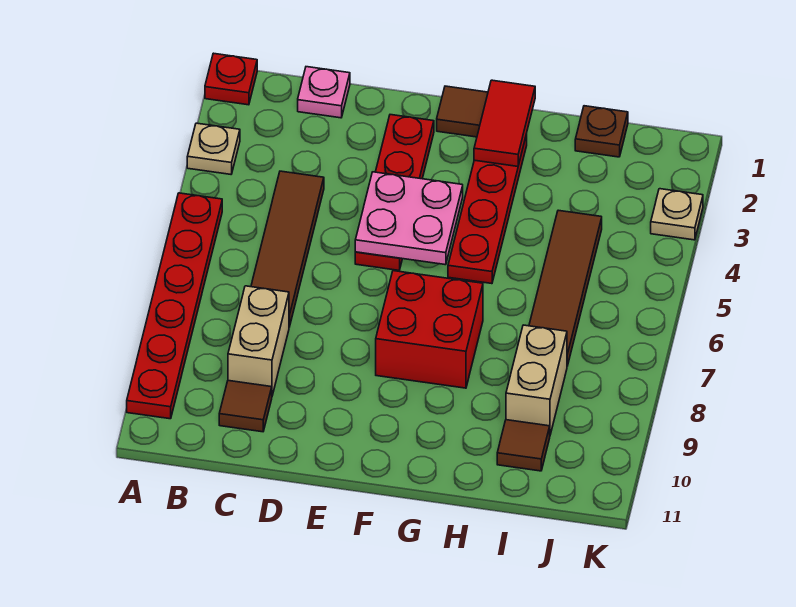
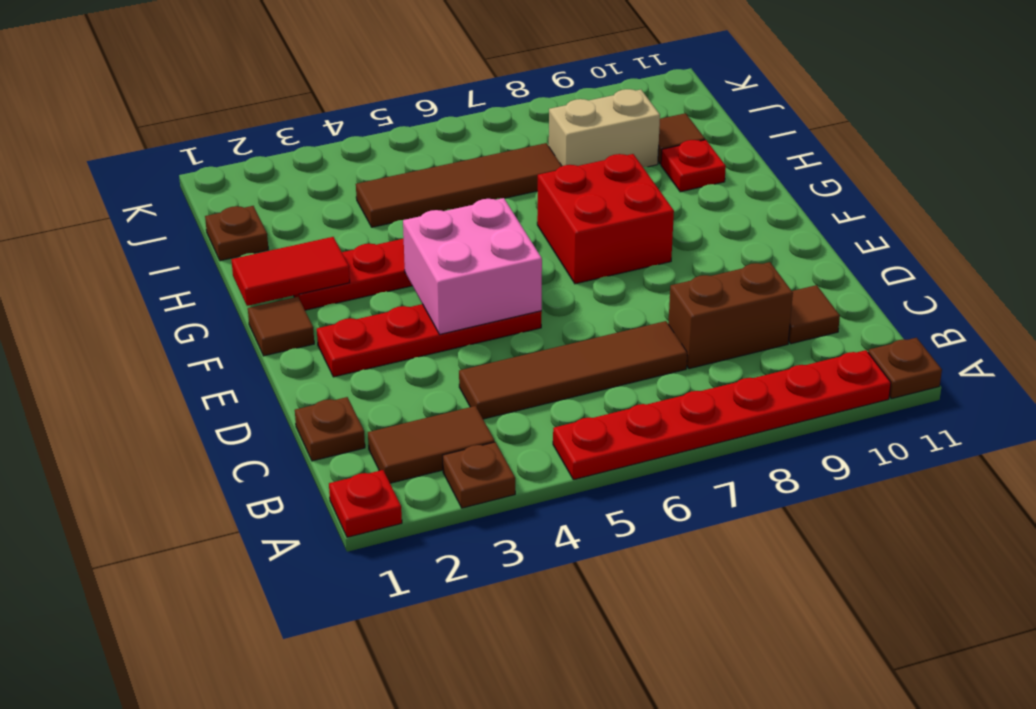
tan 1x1 plate [187,123,240,174] -> brown 1x1 plate [443,442,515,508]
none -> brown 1x1 plate [868,338,942,399]
none -> brown 1x2 tile [368,406,495,483]
pink 1x1 plate [298,67,350,118] -> brown 1x1 plate [295,397,365,461]
tan 1x2 brick [228,286,289,396] -> brown 1x2 brick [668,262,793,369]
pink 2x2 plate [355,172,463,265] -> pink 2x2 brick [403,198,542,334]
none -> red 1x1 plate [661,140,726,192]
tan 1x1 plate [651,189,703,240] -> none

